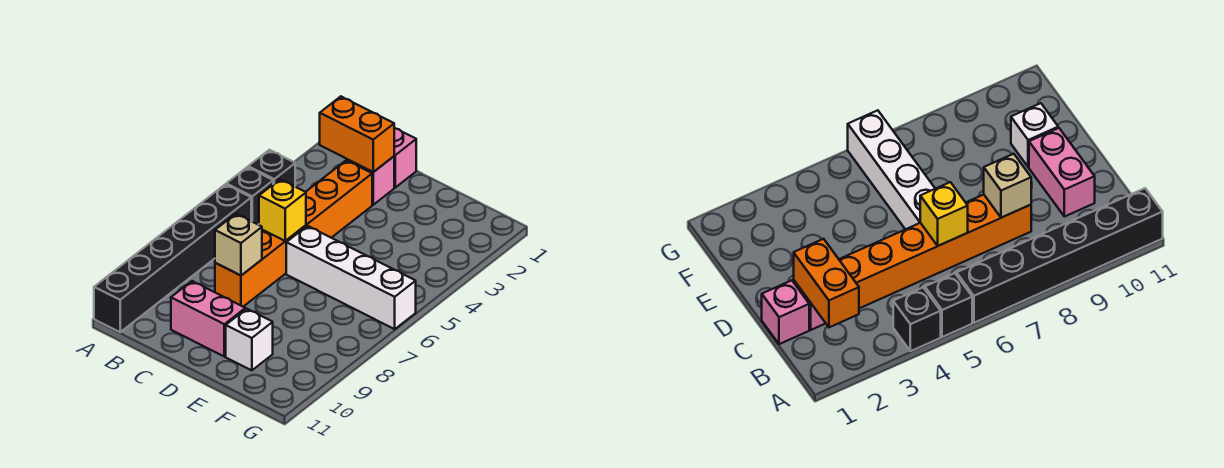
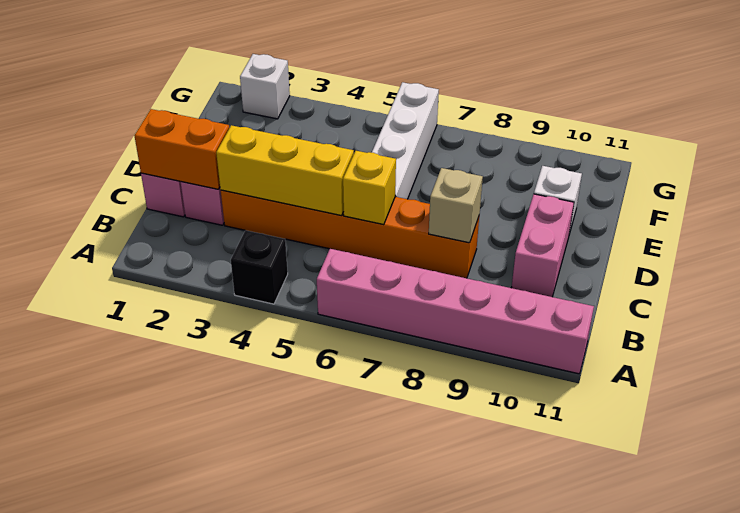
black 1x1 brick [226,167,273,224] -> none
black 1x6 brick [94,184,251,332] -> pink 1x6 brick [317,249,594,374]
orange 1x2 brick [320,96,394,172] -> orange 1x2 brick turned to [134,109,229,189]
none -> yellow 1x3 brick [216,125,354,216]
none -> white 1x1 brick [240,54,290,119]

